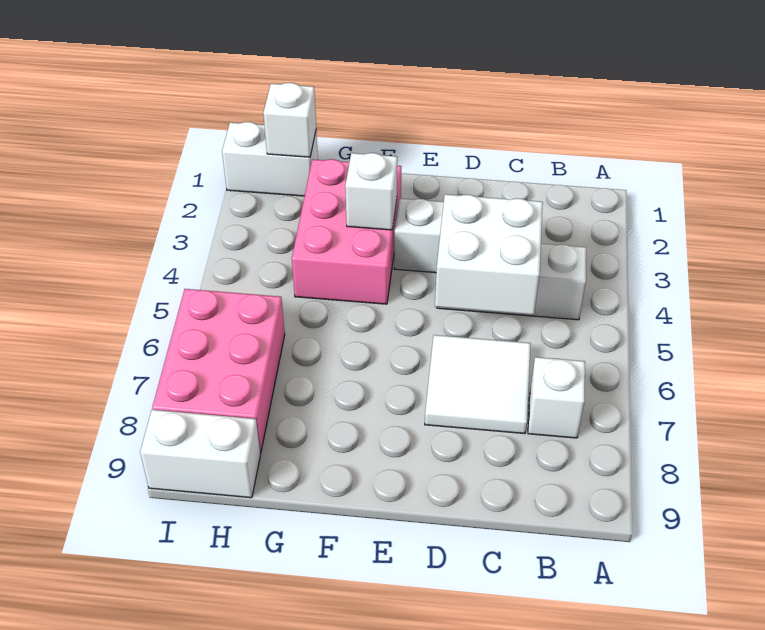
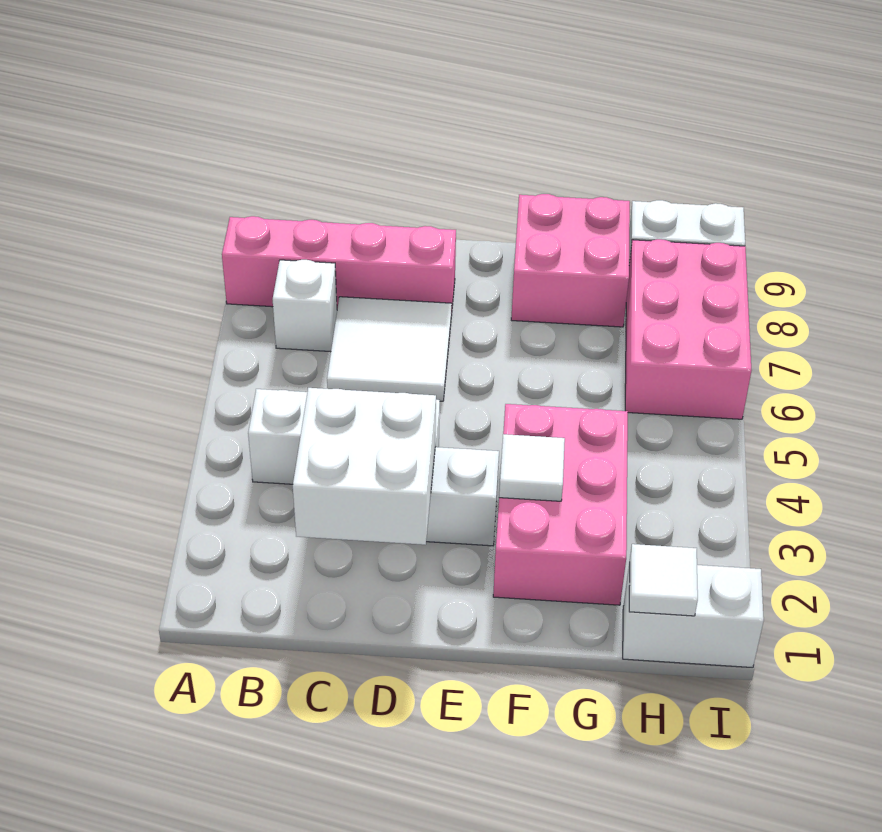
none -> pink 1x4 brick [222,216,456,316]
white 2x2 brick [435,194,543,315] -> white 2x2 brick moved to [293,388,436,545]
white 1x1 brick [345,153,397,230] -> white 1x1 tile [499,434,565,501]
none -> pink 2x2 brick [511,194,630,327]
white 1x1 brick [263,83,316,157] -> white 1x1 tile [629,544,698,616]

